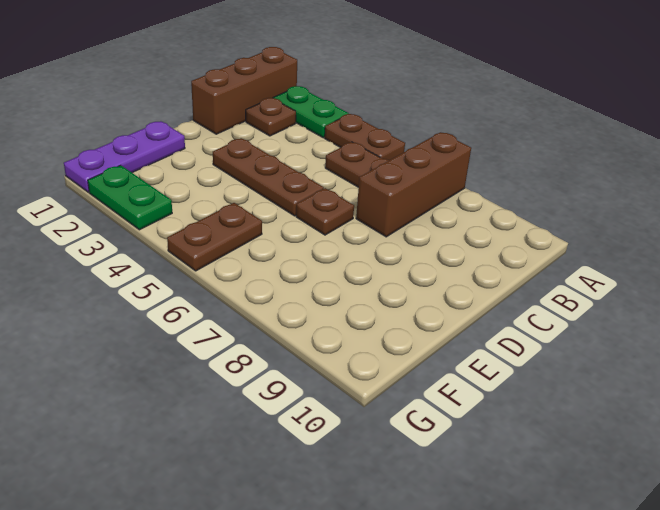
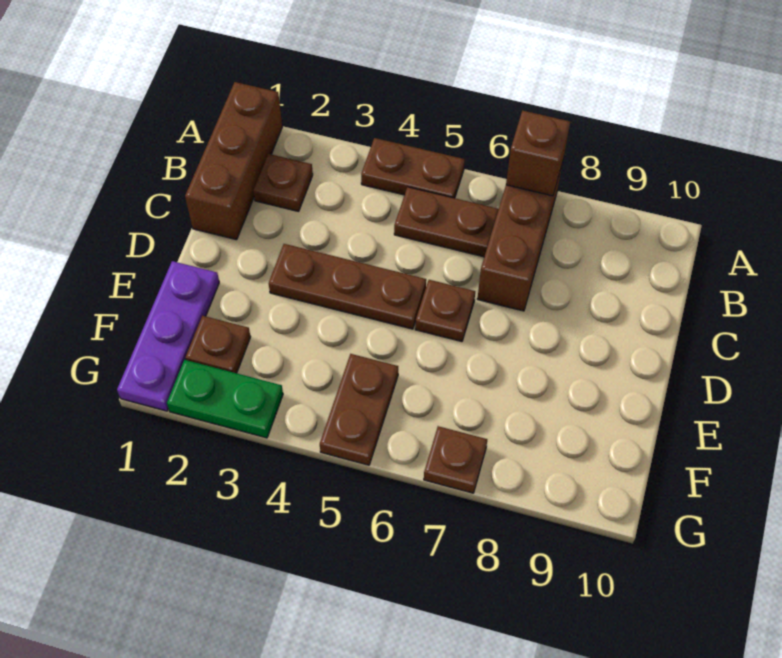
green 1x2 plate [273,86,349,138] -> none
none -> brown 1x1 brick [506,111,570,196]
none -> brown 1x1 plate [185,316,251,373]
none -> brown 1x1 plate [424,426,487,493]

